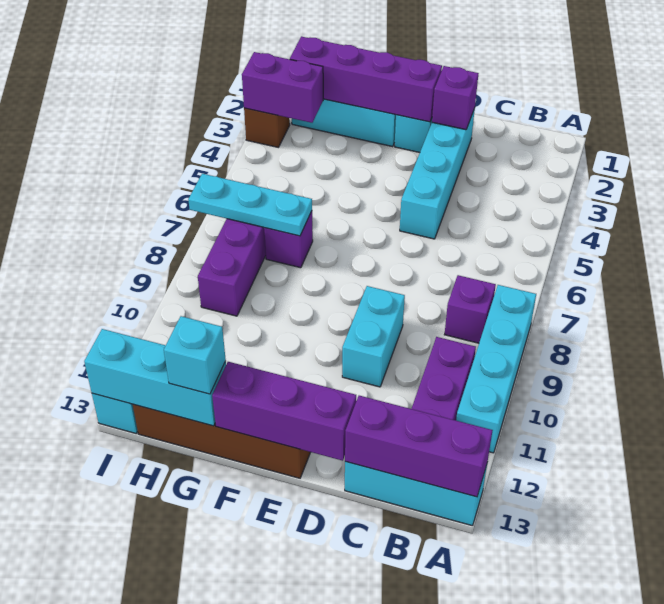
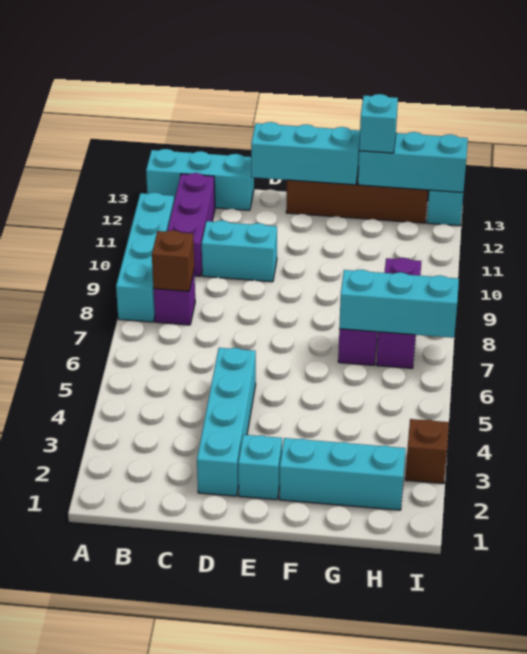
purple 1x3 brick [345,396,493,497] -> none
none -> brown 1x1 brick [152,230,194,291]
purple 1x1 brick [432,66,479,130] -> none
cyan 1x2 brick [342,286,405,387] -> cyan 1x2 brick turned to [202,220,277,282]
purple 1x3 brick [212,362,356,461] -> cyan 1x3 brick [251,122,360,185]
purple 1x4 brick [290,36,442,122] -> none
cyan 1x3 plate [188,174,312,236] -> cyan 1x3 brick [339,270,459,338]
purple 1x2 brick [242,52,323,123] -> none

